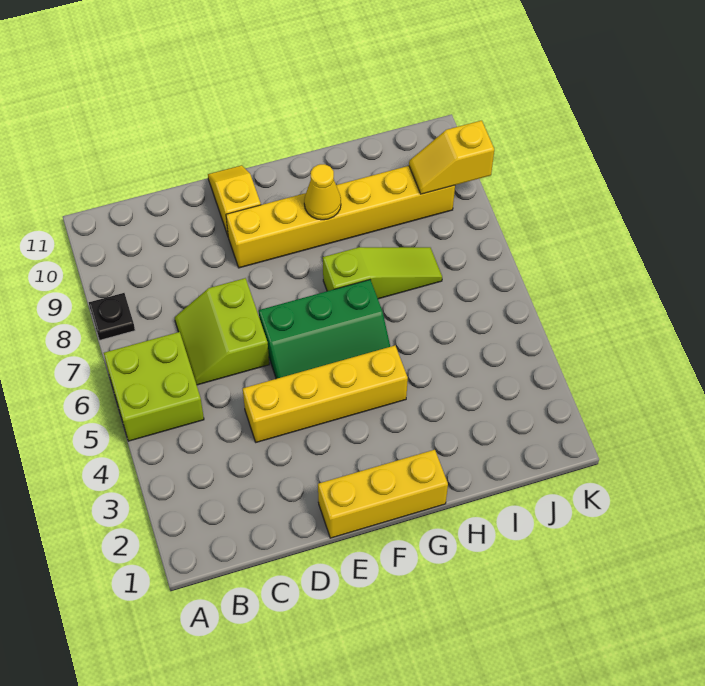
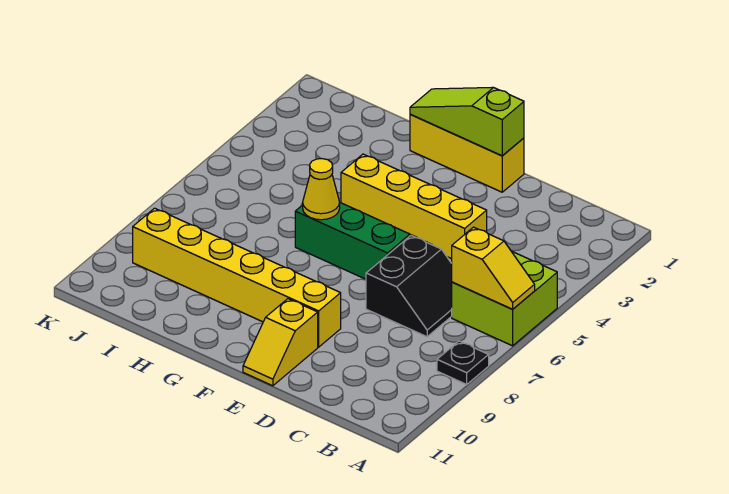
lime 2x2 slope [175,278,269,385] -> black 2x2 slope [366,236,452,337]
lime 1x3 slope [323,247,442,299] -> lime 1x3 slope moved to [410,87,524,156]
yellow 1x1 cone [304,164,341,220] -> yellow 1x1 cone moved to [303,159,340,220]
yellow 1x2 slope [409,120,494,194] -> yellow 1x2 slope moved to [452,227,535,309]

